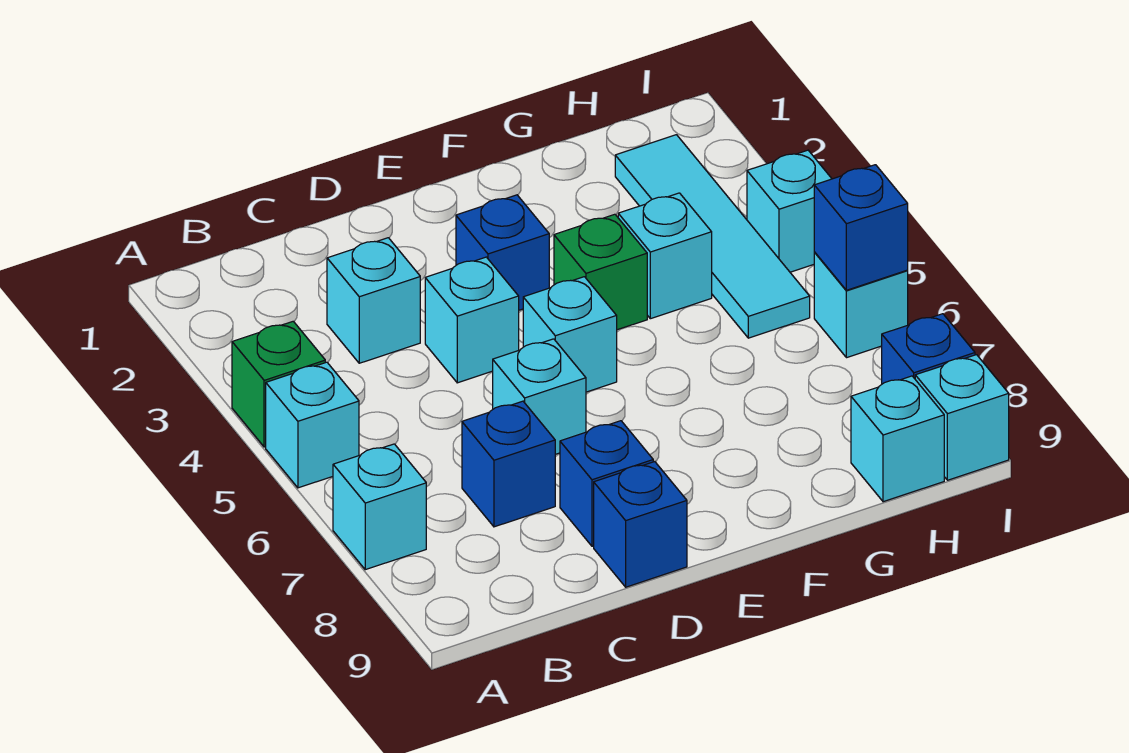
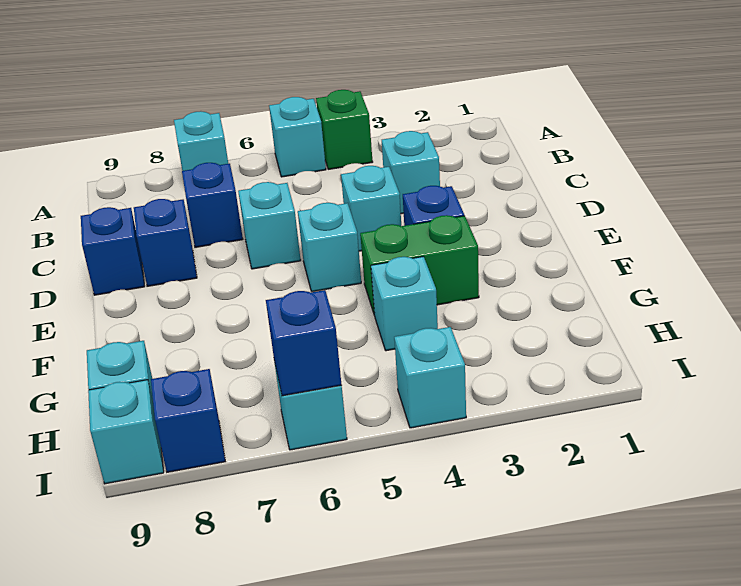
green 1x1 brick [554,214,647,330] -> green 1x2 brick [360,215,479,315]
cyan 1x4 tile [615,135,810,338] -> none

